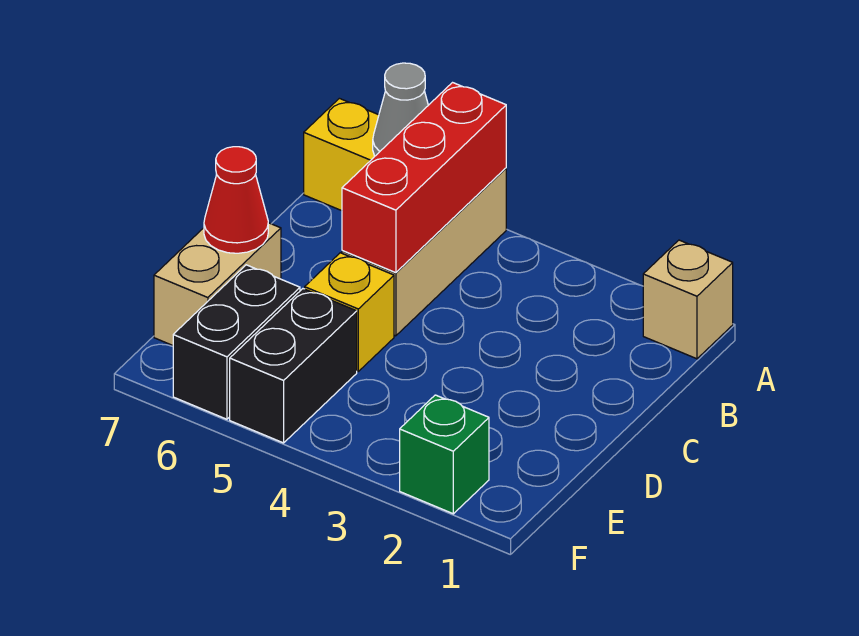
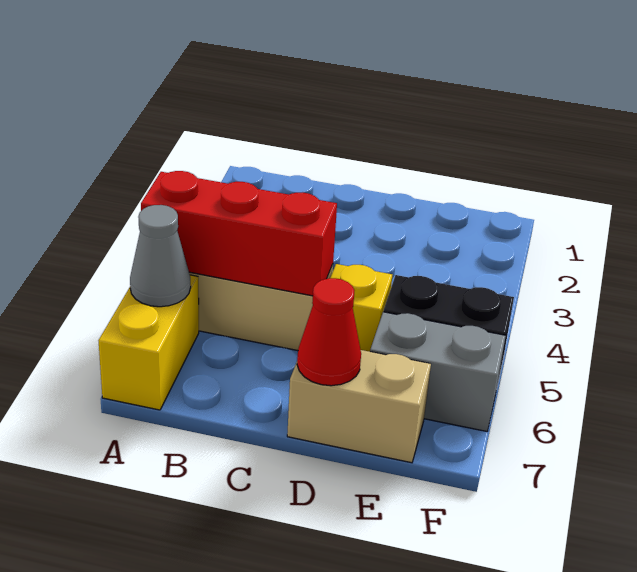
tan 1x1 brick [643,240,733,359] -> none
black 1x2 brick [173,265,300,419] -> grey 1x2 brick [370,312,506,431]
green 1x1 brick [400,395,489,514] -> none

